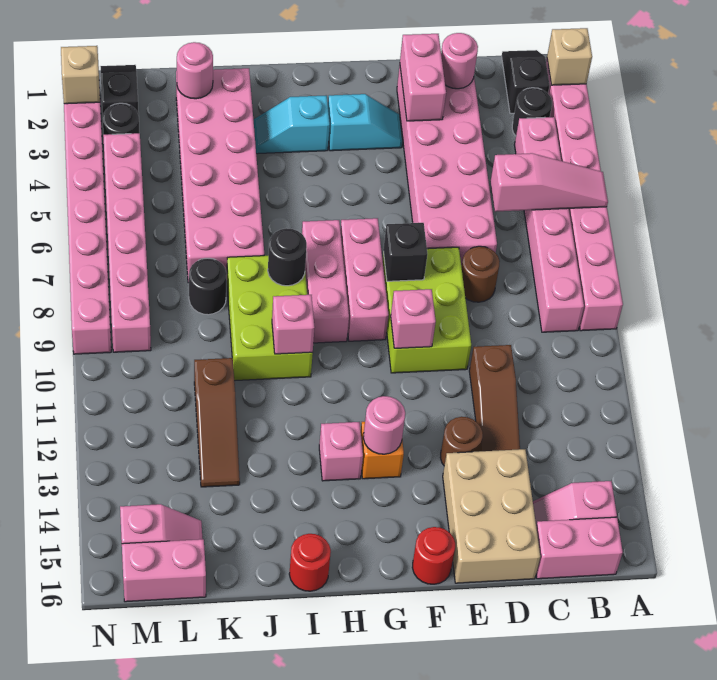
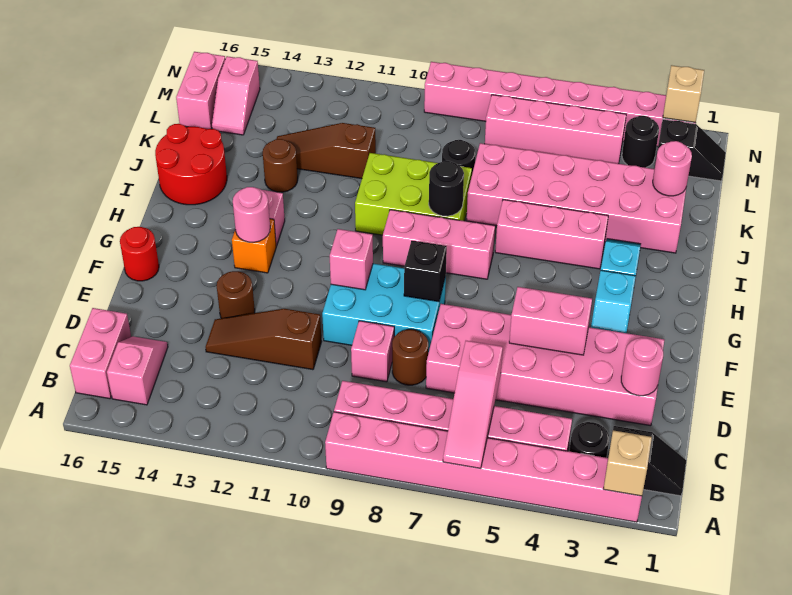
tan 2x3 brick [443,449,540,583] -> none
pink 1x2 brick [400,34,446,121] -> pink 1x2 brick moved to [509,287,592,355]
lime 2x3 brick [382,247,471,373] -> cyan 2x3 brick [322,264,446,353]
pink 1x3 brick [340,218,389,341] -> pink 1x3 brick moved to [495,200,608,269]
pink 1x1 brick [272,295,315,354] -> pink 1x1 brick moved to [351,321,394,382]
red 1x1 round brick [289,534,331,591] -> red 2x2 round brick [155,124,227,205]
none -> brown 1x1 round brick [263,139,298,192]
pink 1x6 brick [103,133,151,352] -> pink 1x4 brick [485,95,626,164]

